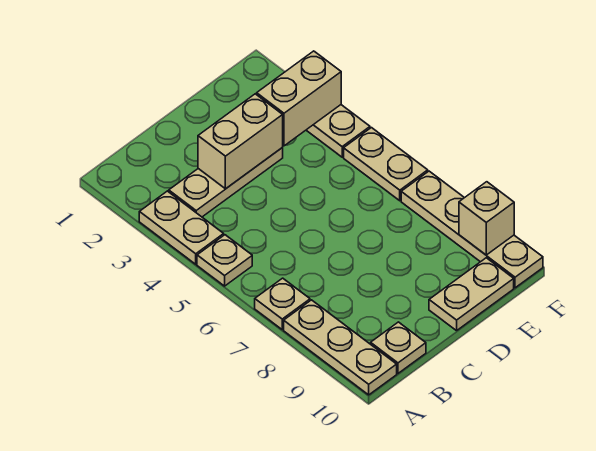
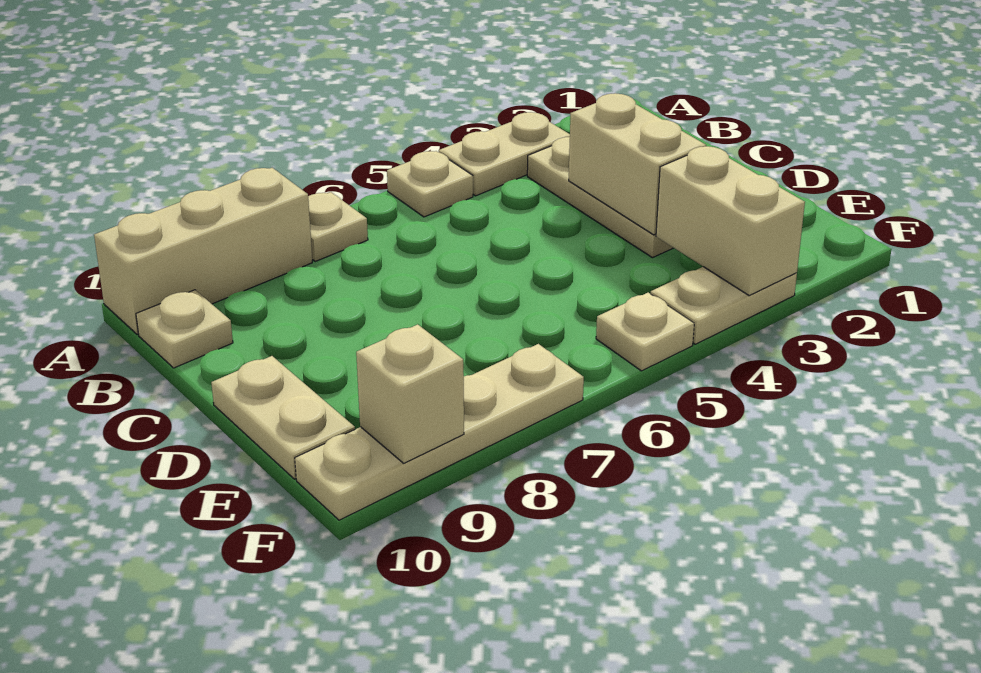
tan 1x3 plate [284,300,397,395] -> tan 1x3 brick [94,168,312,334]
tan 1x2 plate [344,128,428,201] -> tan 1x1 plate [596,293,694,371]

